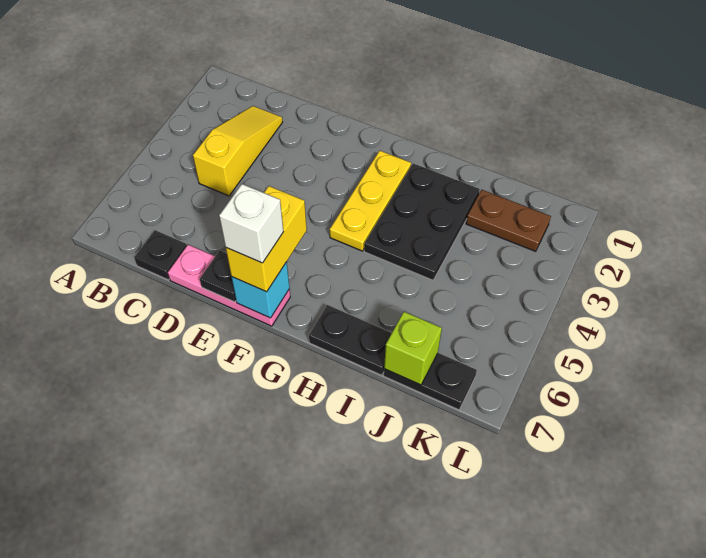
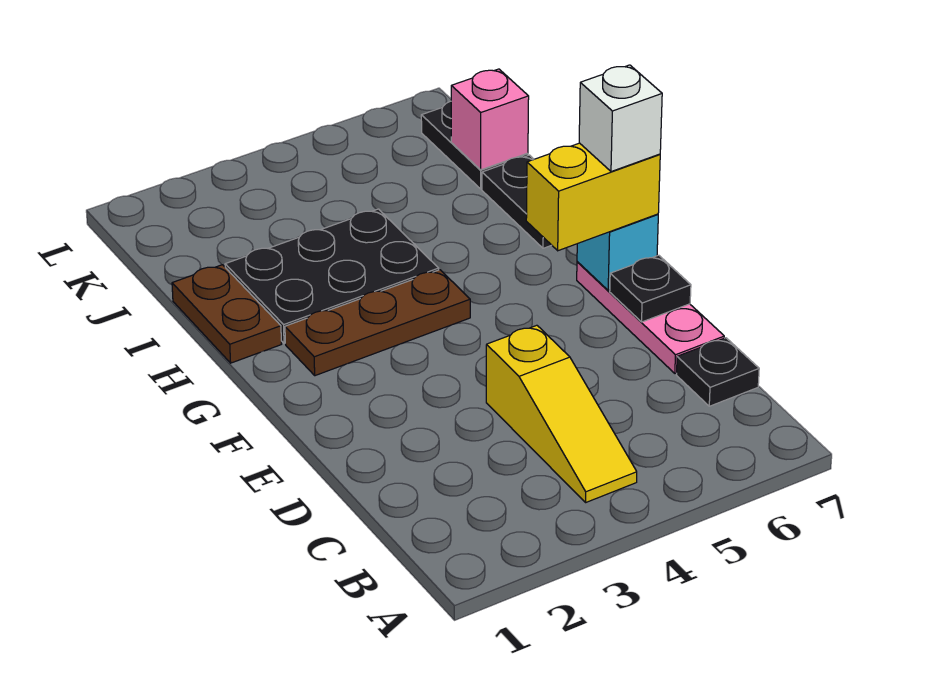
yellow 1x3 slope [193,106,282,196] -> yellow 1x3 slope turned to [486,325,637,502]
yellow 1x3 plate [330,151,411,251] -> brown 1x3 plate [285,270,470,376]
brown 1x2 plate [466,190,551,251] -> brown 1x2 plate moved to [172,265,281,363]
lime 1x1 brick [384,312,442,385] -> pink 1x1 brick [451,69,529,170]

